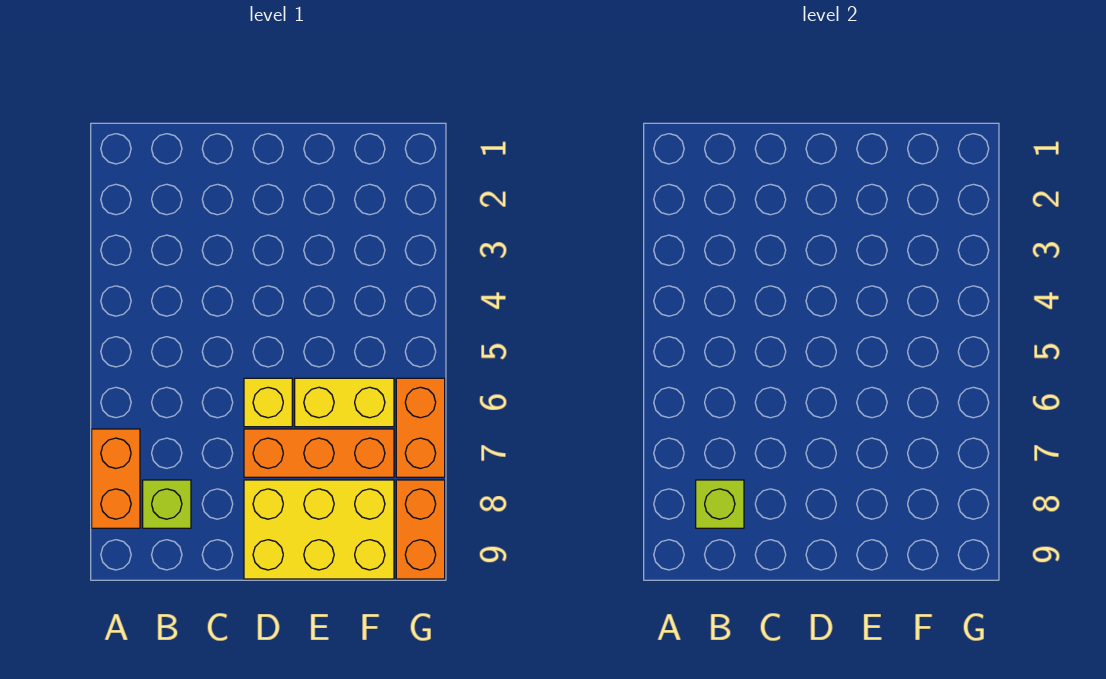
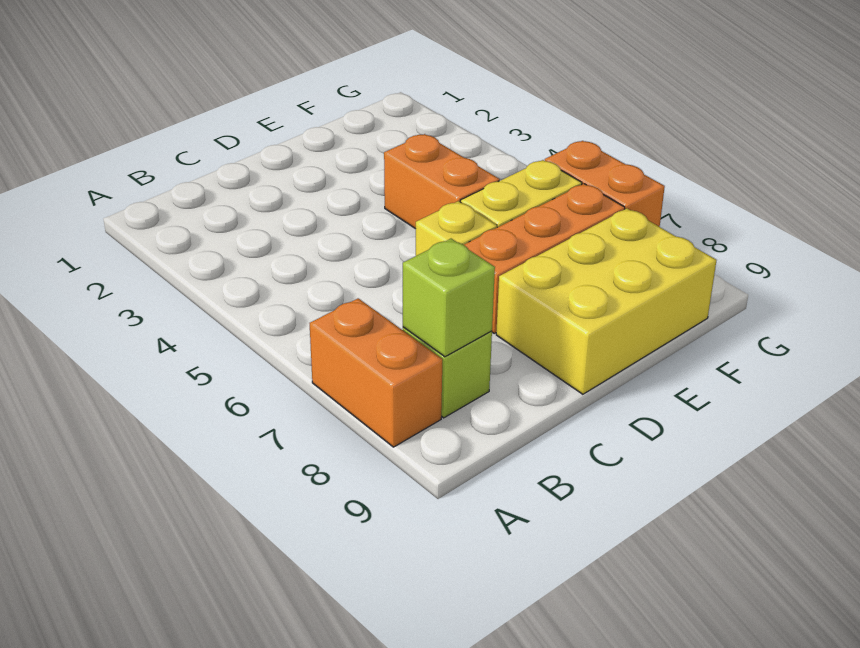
orange 1x2 brick [396,480,445,579] -> orange 1x2 brick moved to [384,134,500,229]

